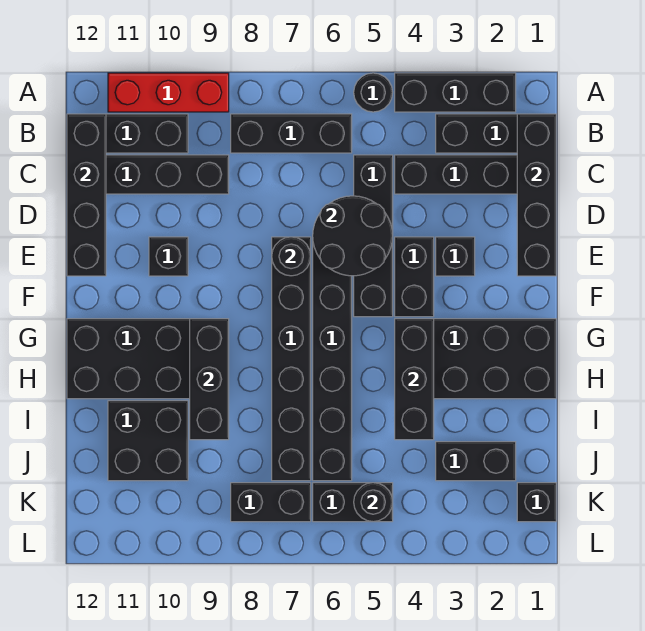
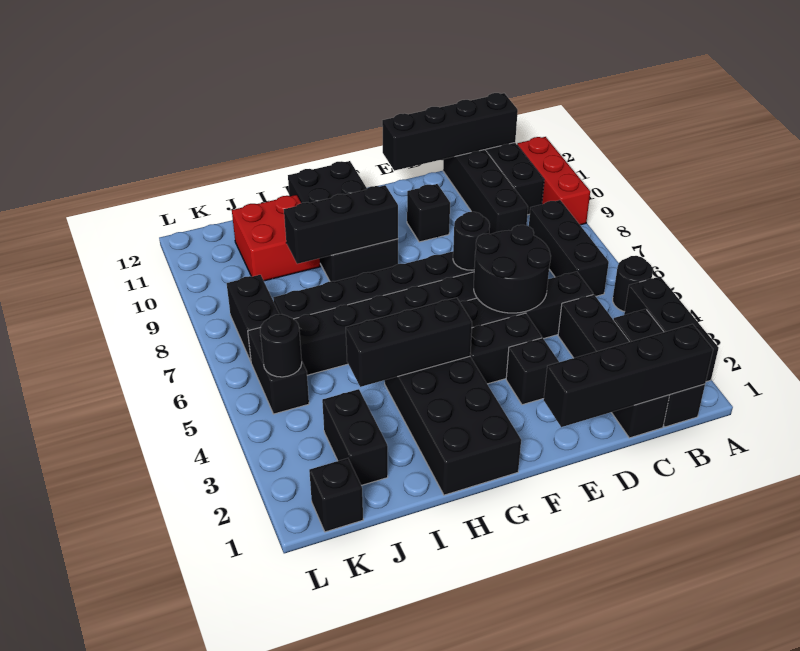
black 2x2 brick [108,401,188,481] -> red 2x2 brick [232,195,320,281]

